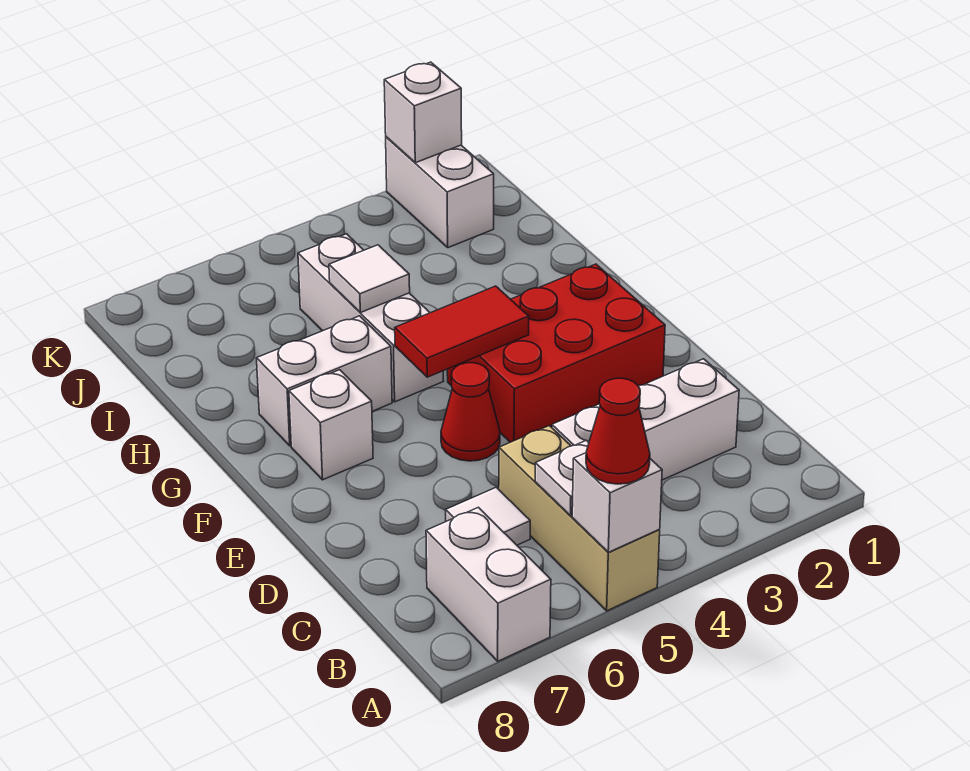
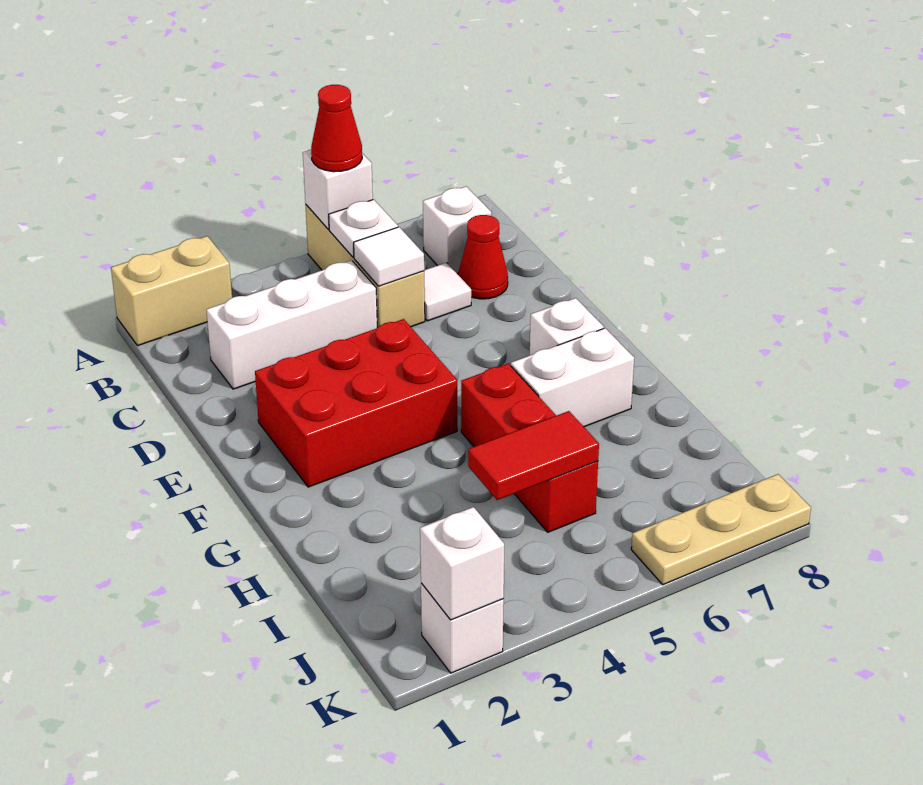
none -> tan 1x2 brick [111,236,232,346]
white 1x2 brick [426,507,551,661] -> white 1x1 brick [423,186,491,273]
red 1x1 cone [441,363,500,461] -> red 1x1 cone moved to [458,215,508,299]
red 1x2 tile [395,286,529,377] -> red 1x2 tile moved to [468,411,599,500]
white 1x3 brick [298,234,443,402] -> red 1x3 brick [461,363,598,532]
white 1x1 tile [329,245,410,313] -> white 1x1 tile moved to [354,227,424,286]
white 1x2 brick [386,137,494,248] -> white 1x1 brick [421,583,504,673]
none -> tan 1x3 plate [631,474,811,585]

